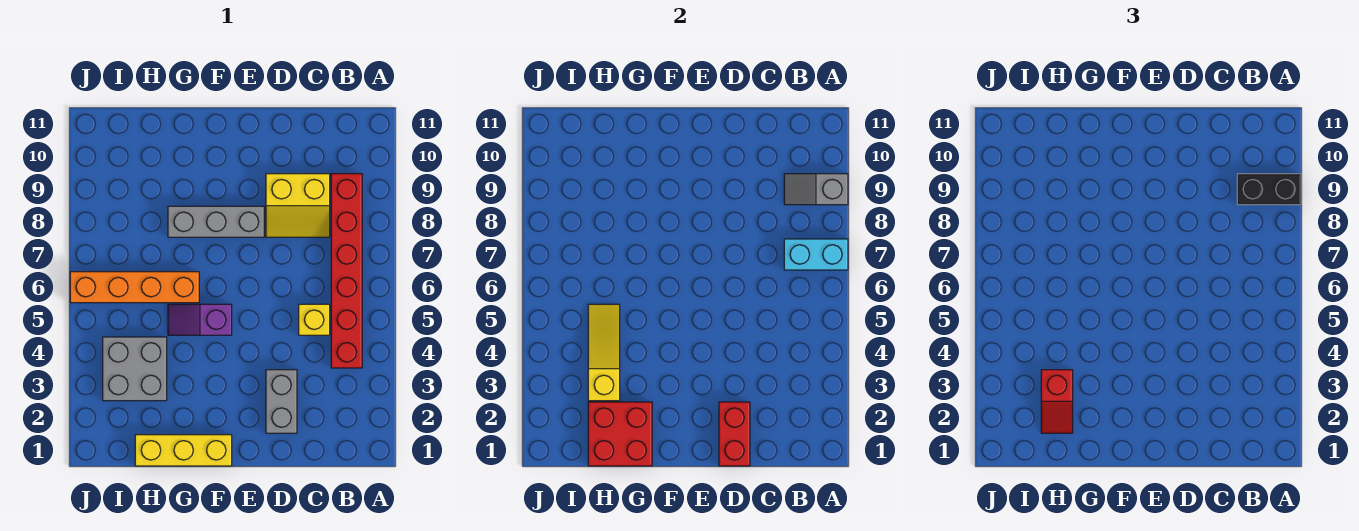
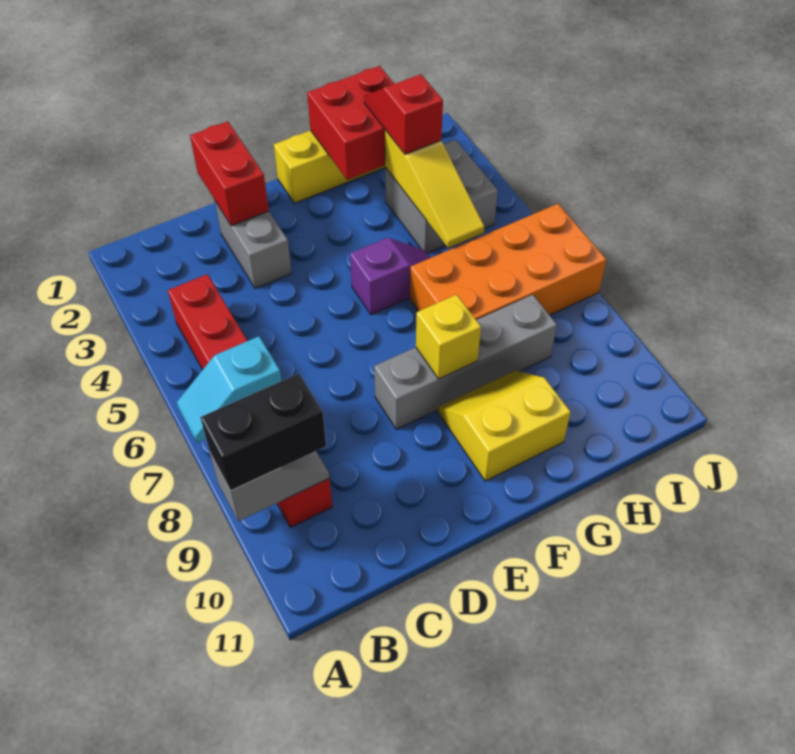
cyan 1x2 brick [784,239,848,270] -> cyan 1x2 slope [177,336,282,443]
yellow 1x1 brick [299,304,330,335] -> yellow 1x1 brick moved to [416,295,481,379]
yellow 2x2 slope [266,174,330,237] -> yellow 2x2 slope moved to [438,371,571,481]
grey 1x3 brick [168,206,264,237] -> grey 1x4 brick [374,295,557,429]
orange 1x4 brick [70,272,199,303] -> orange 2x4 brick [410,204,606,320]

